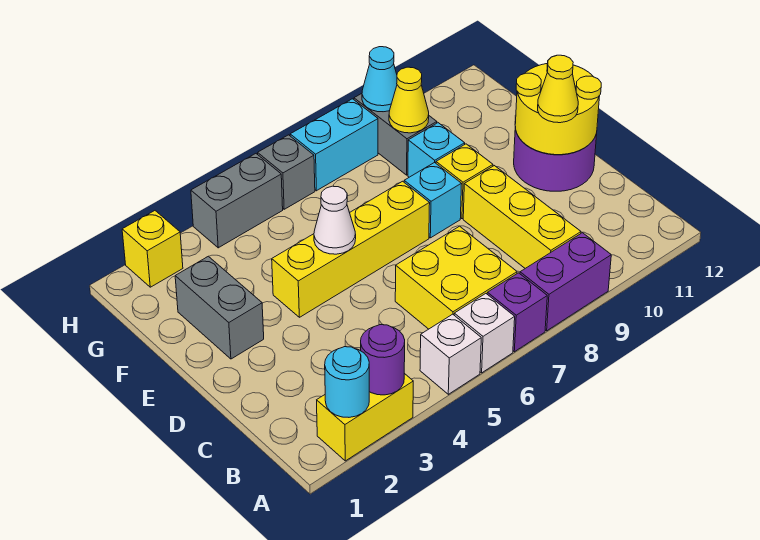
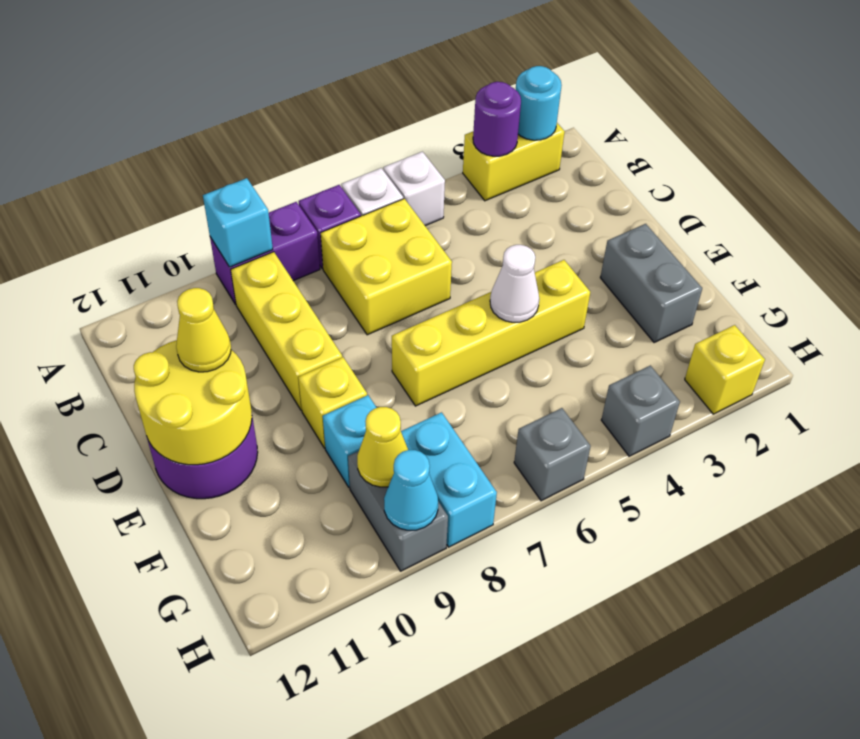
cyan 1x1 brick [404,162,462,238] -> cyan 1x1 brick moved to [203,178,273,267]
grey 1x2 brick [191,154,283,248] -> grey 1x1 brick [601,366,680,456]
cyan 1x2 brick [290,99,378,191] -> cyan 1x2 brick turned to [401,412,497,547]

